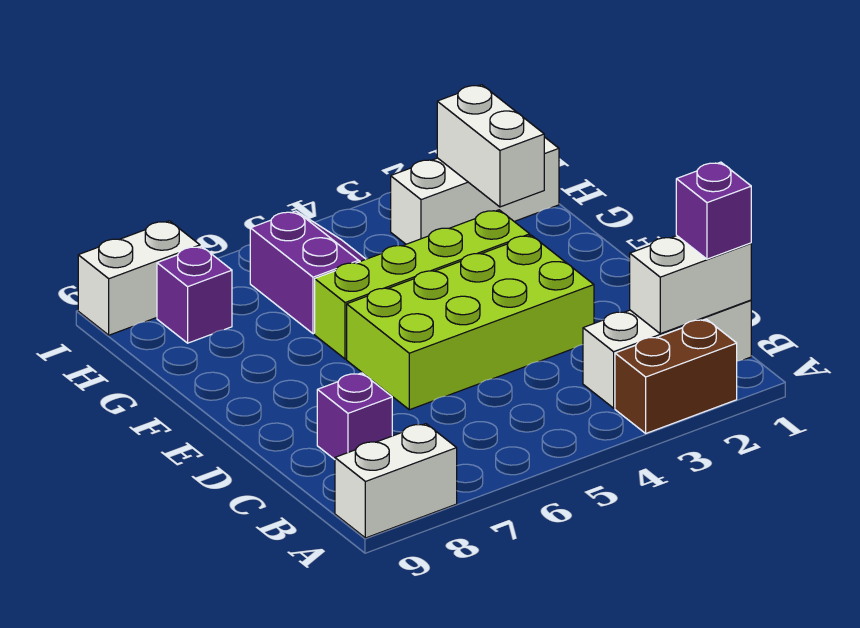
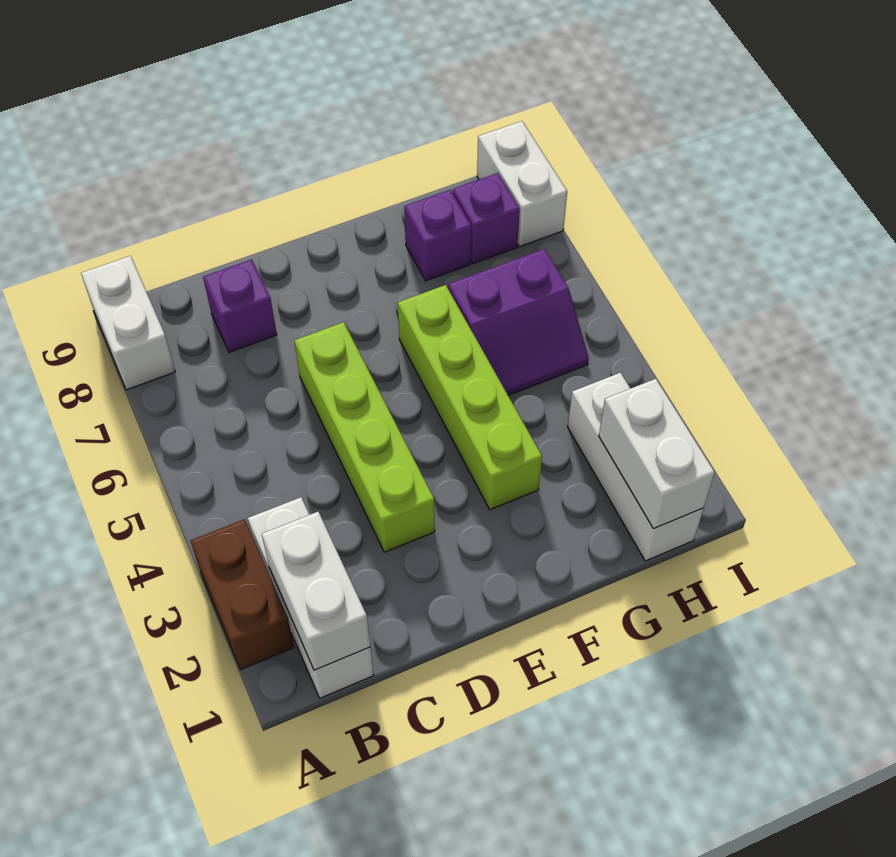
purple 1x1 brick [676,162,751,259] -> purple 1x1 brick moved to [404,190,471,281]
lime 2x4 brick [347,235,594,410] -> lime 1x4 brick [294,322,435,552]
white 1x2 brick [437,85,544,207] -> white 1x2 brick turned to [599,379,715,528]

